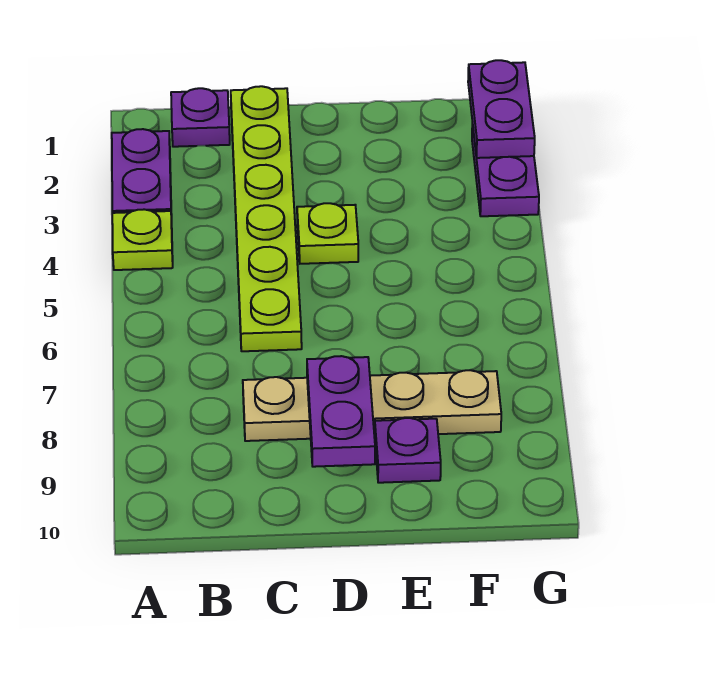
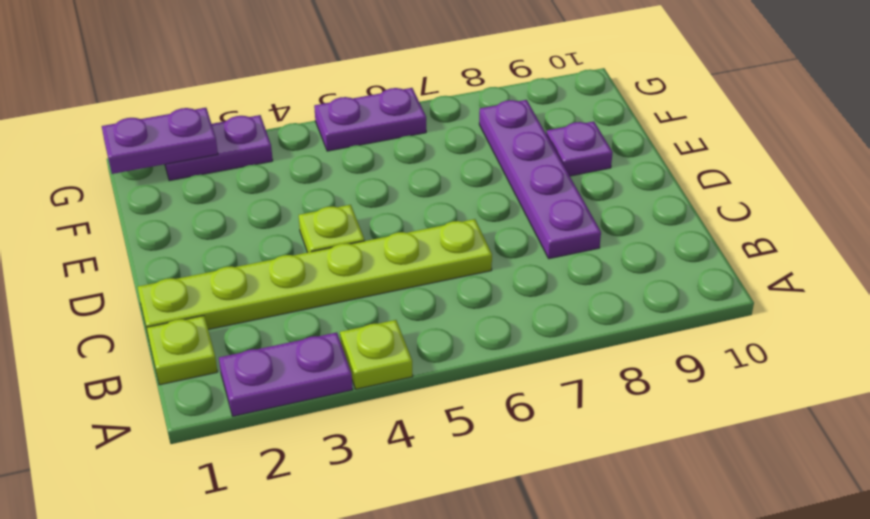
purple 1x1 plate [171,88,230,147] -> lime 1x1 plate [147,316,217,385]
tan 1x4 plate [243,370,501,441] -> purple 1x4 plate [479,100,601,259]
purple 1x2 plate [307,356,375,467] -> purple 1x2 plate moved to [314,88,426,151]

